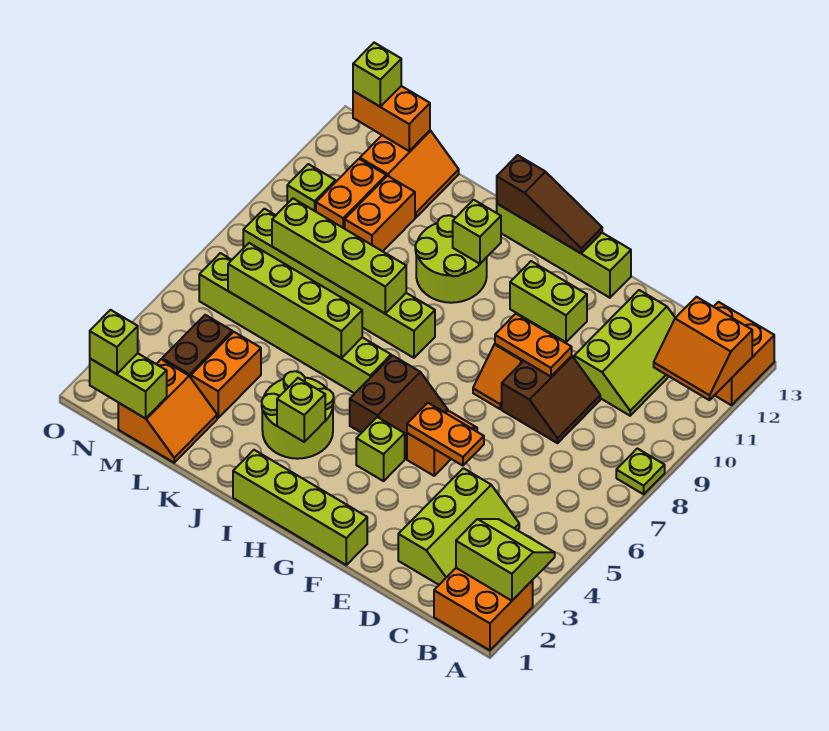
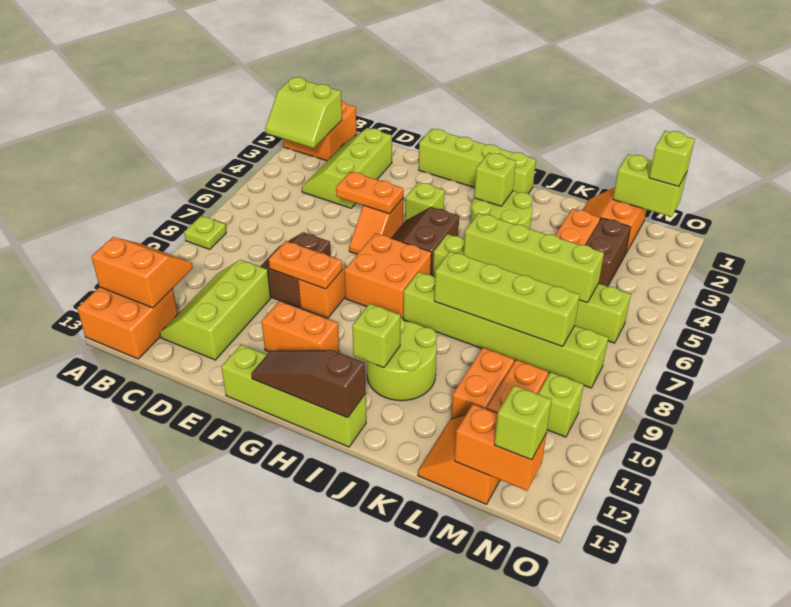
lime 1x2 brick [510,261,587,342] -> orange 1x2 brick [261,301,339,352]
none -> orange 2x2 brick [344,233,432,319]

